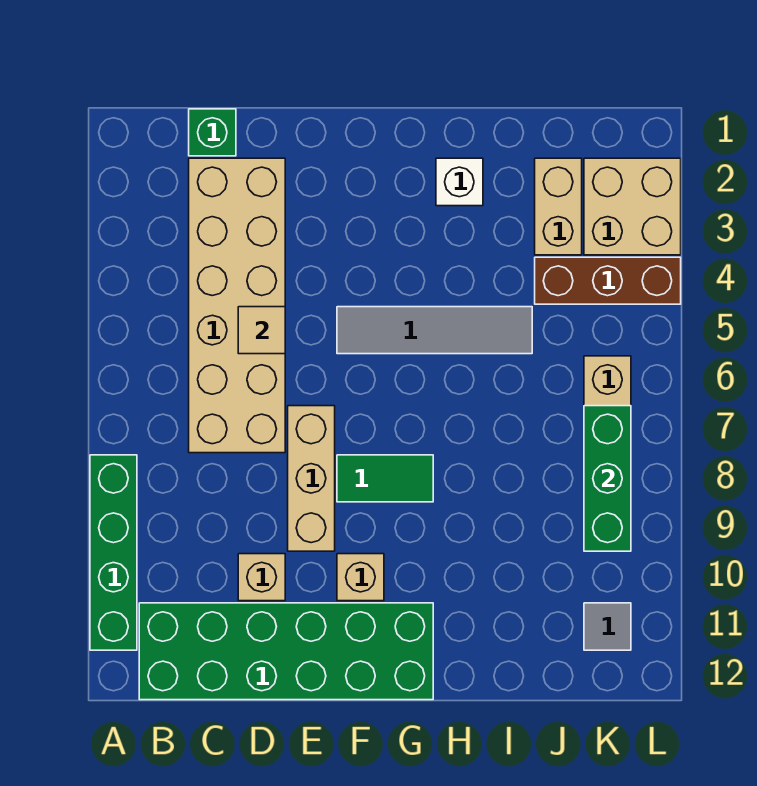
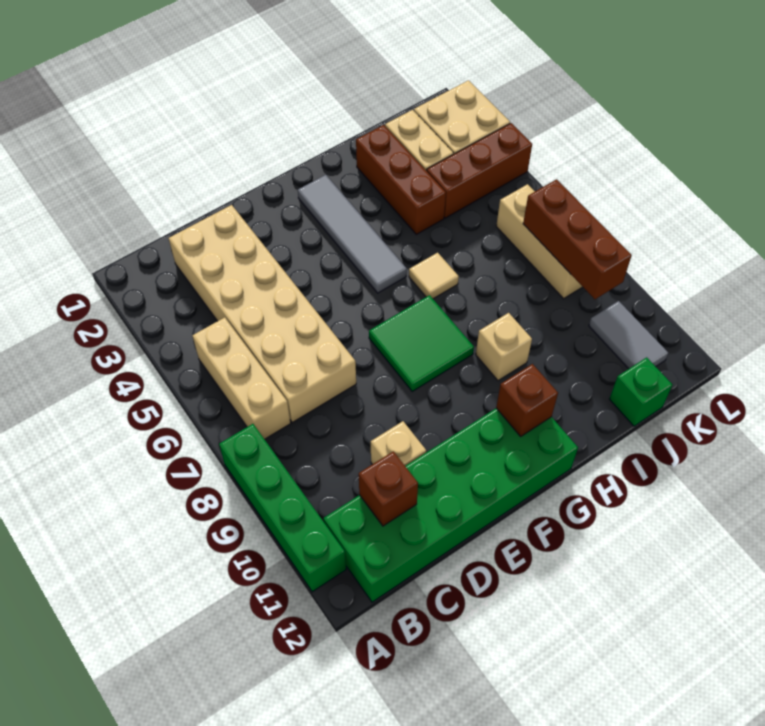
green 1x1 brick [189,109,236,156] -> green 1x1 brick moved to [609,357,673,426]
none -> brown 1x1 brick [359,451,418,526]
tan 1x1 tile [238,307,285,354] -> tan 1x1 tile moved to [409,253,459,299]
tan 1x3 brick [288,406,335,551] -> tan 1x3 brick moved to [192,317,291,439]
grey 1x4 tile [337,307,532,354] -> grey 1x4 tile turned to [298,175,407,293]
green 1x2 tile [337,455,433,502] -> green 2x2 tile [369,295,474,391]
tan 1x1 brick [337,554,384,601] -> tan 1x1 brick moved to [476,313,532,381]
none -> brown 1x1 brick [496,364,558,436]
white 1x1 brick [436,158,483,206] -> none
none -> brown 1x3 brick [356,125,446,234]
green 1x3 brick [584,406,631,551] -> brown 1x3 brick [523,179,632,299]
grey 1x1 tile [584,603,631,650] -> grey 1x2 tile [589,301,668,369]

